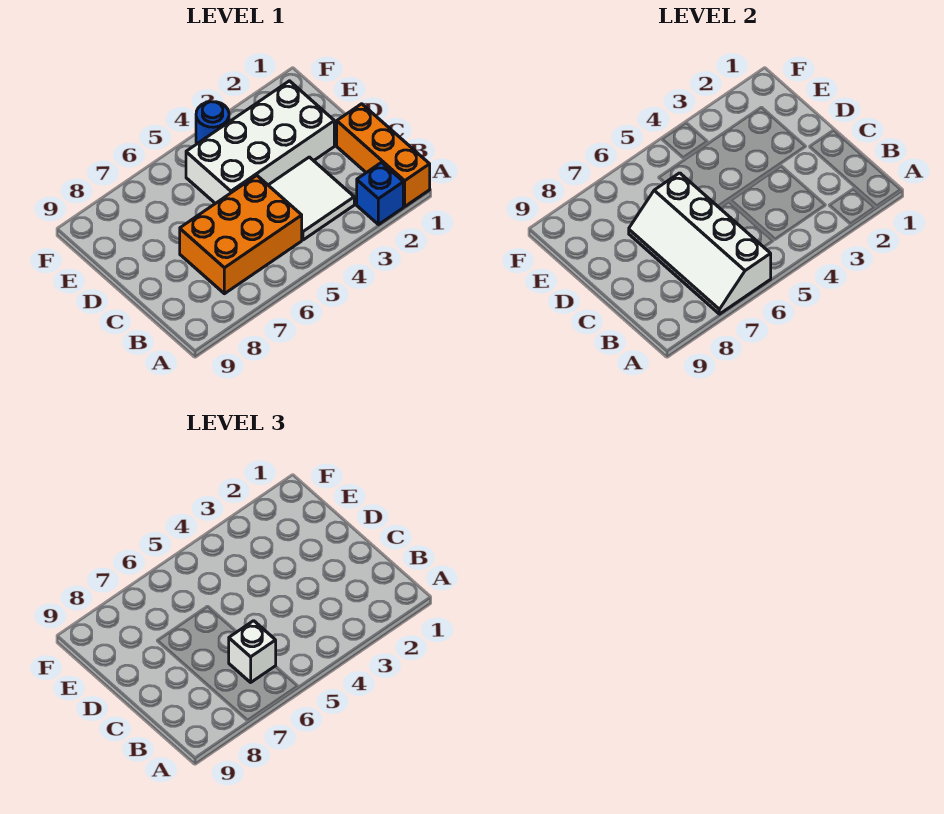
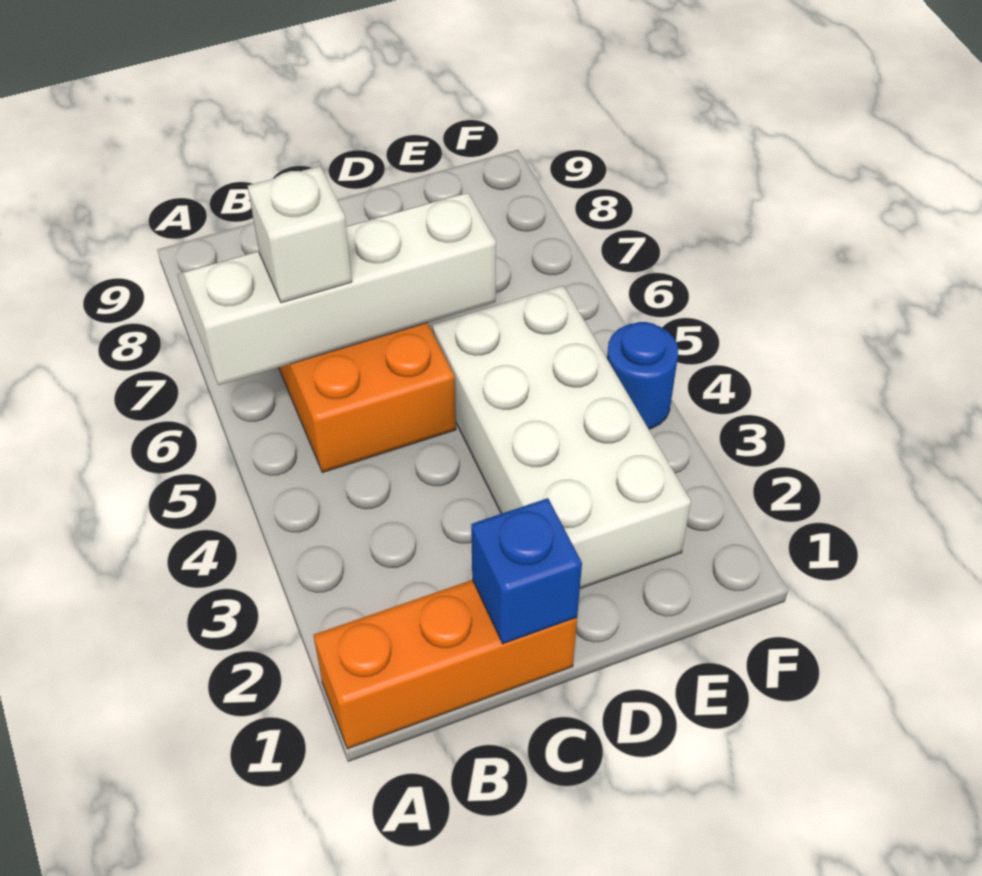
blue 1x1 brick [357,163,403,225] -> blue 1x1 brick moved to [471,498,582,644]
white 2x2 tile [268,157,354,240] -> none

